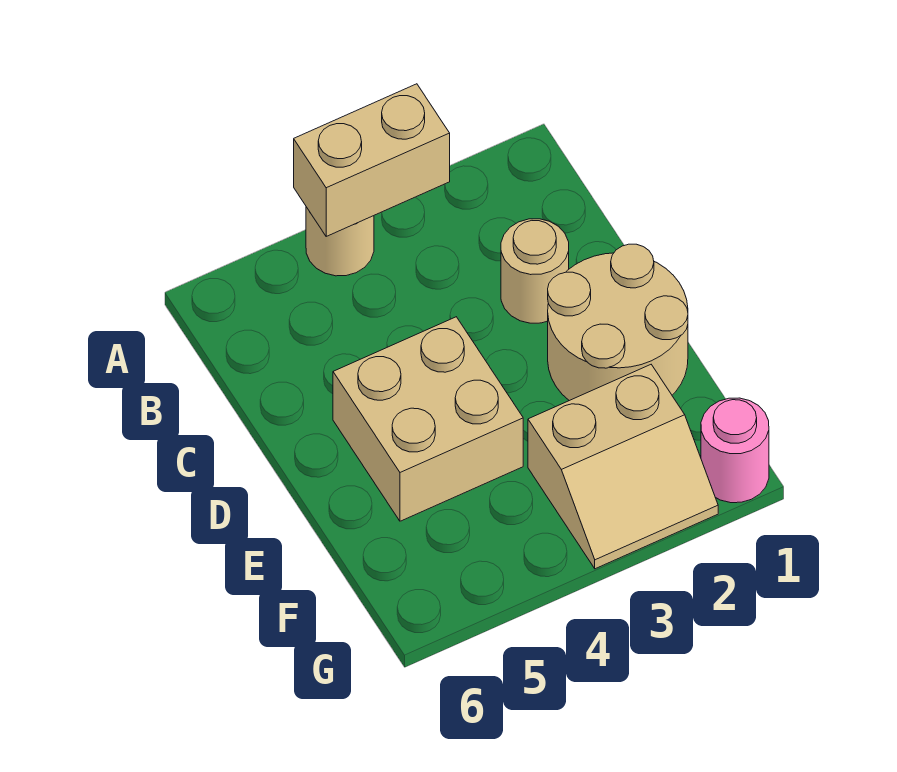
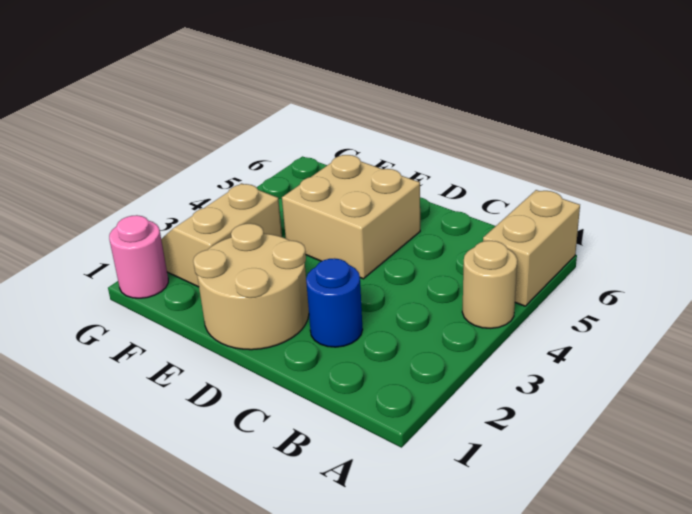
tan 1x2 brick [294,84,450,236] -> tan 1x2 brick moved to [483,190,580,306]
tan 1x1 round brick [501,219,569,323] -> blue 1x1 round brick [306,258,363,347]

